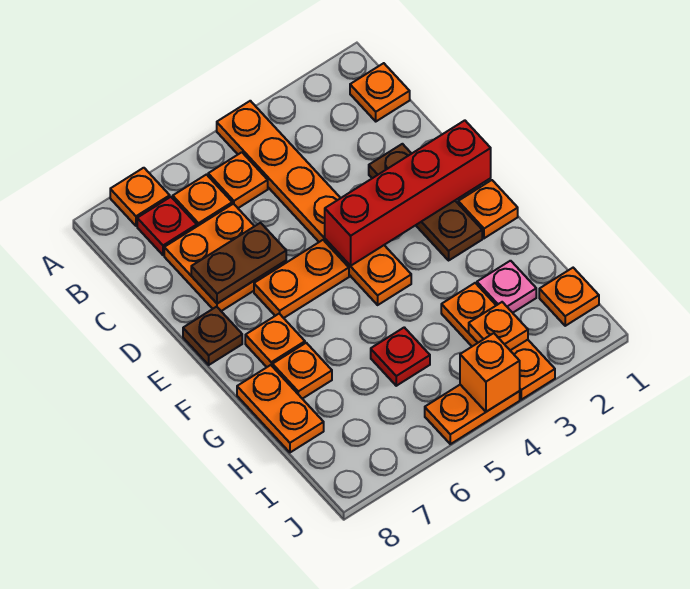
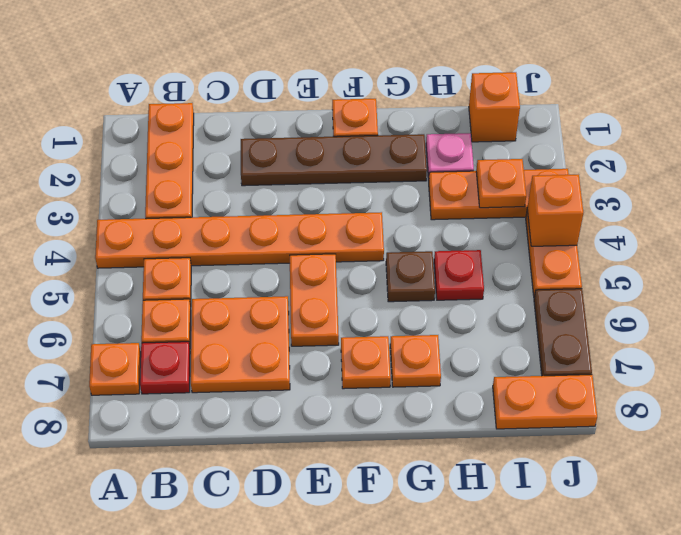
orange 1x1 plate [350,63,410,121] -> orange 1x3 plate [145,103,194,219]
brown 1x3 plate [369,144,482,260] -> brown 1x4 plate [241,134,427,186]
brown 1x2 plate [191,223,286,304] -> brown 1x2 plate moved to [534,289,592,376]
red 1x4 brick [325,120,491,266] -> none
brown 1x1 plate [183,307,242,365] -> brown 1x1 plate moved to [386,251,435,302]
orange 1x2 plate [237,365,324,452] -> orange 1x2 plate moved to [493,375,597,429]
orange 1x1 plate [539,268,599,326] -> orange 1x1 brick [469,72,520,142]

